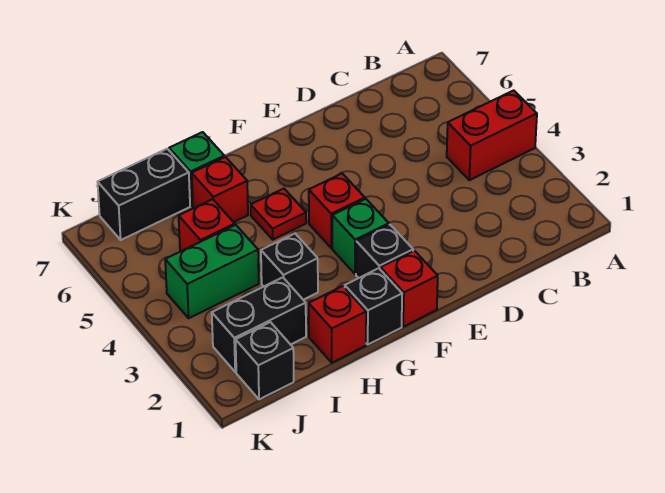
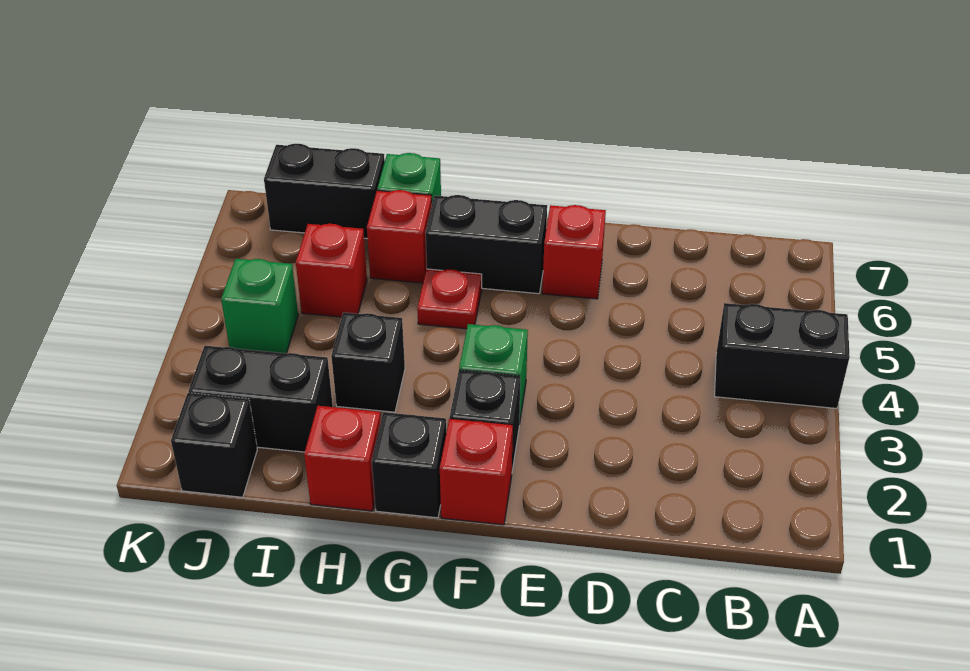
red 1x2 brick [447,90,537,180] -> black 1x2 brick [715,303,850,408]
red 1x1 brick [309,174,365,248] -> red 1x1 brick moved to [542,205,606,299]
none -> black 1x2 brick [425,195,547,294]
green 1x2 brick [165,225,259,318] -> green 1x1 brick [221,259,298,353]

